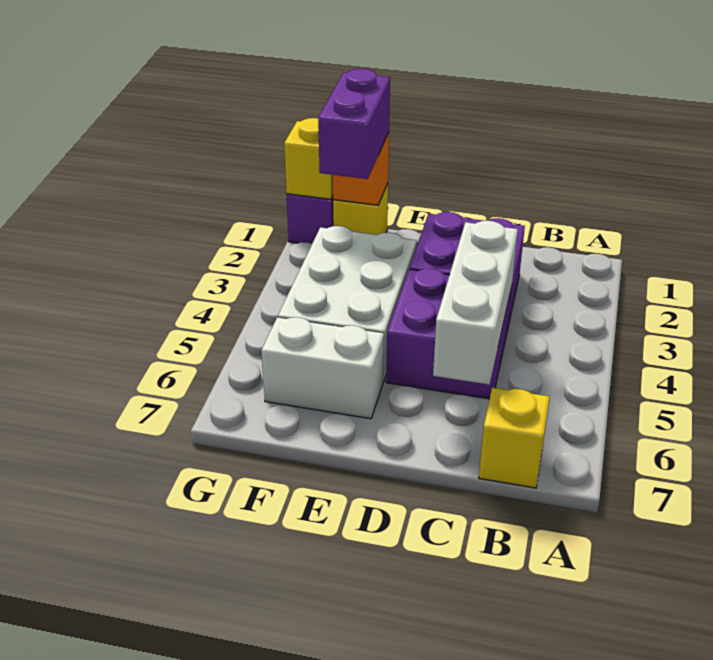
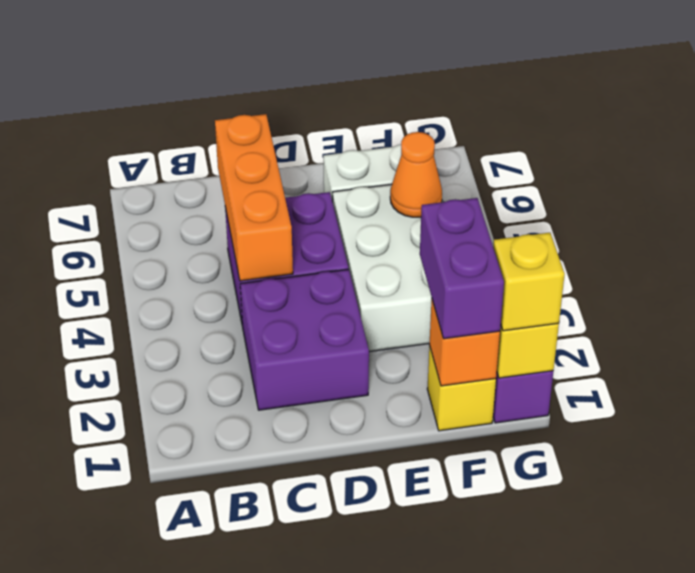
yellow 1x1 brick [479,388,550,488] -> yellow 1x1 brick moved to [493,233,565,331]
white 1x3 brick [433,221,518,384] -> orange 1x3 brick [215,114,293,281]
none -> orange 1x1 cone [390,132,442,217]

